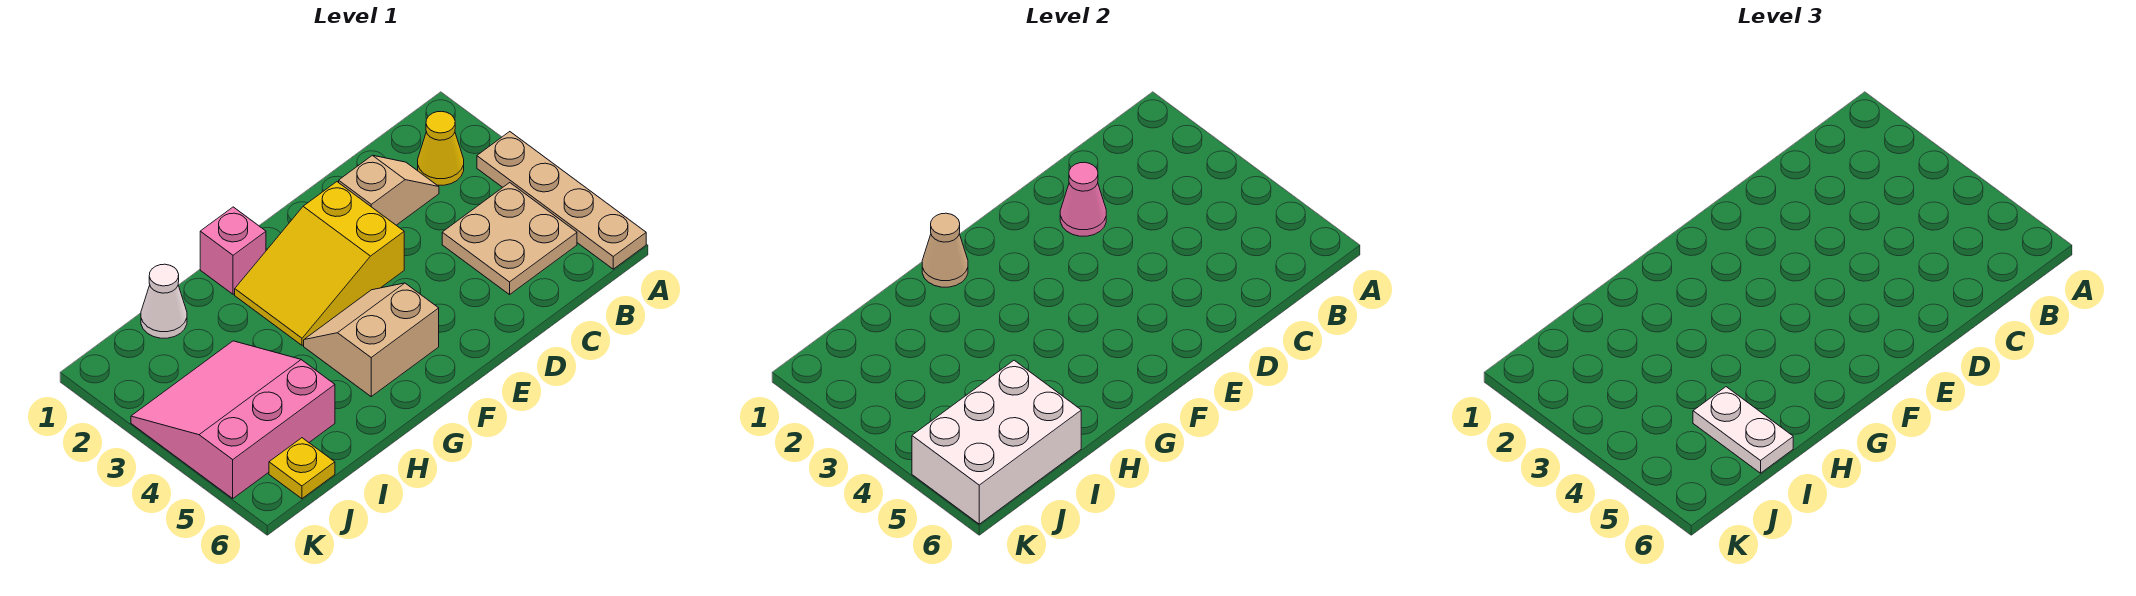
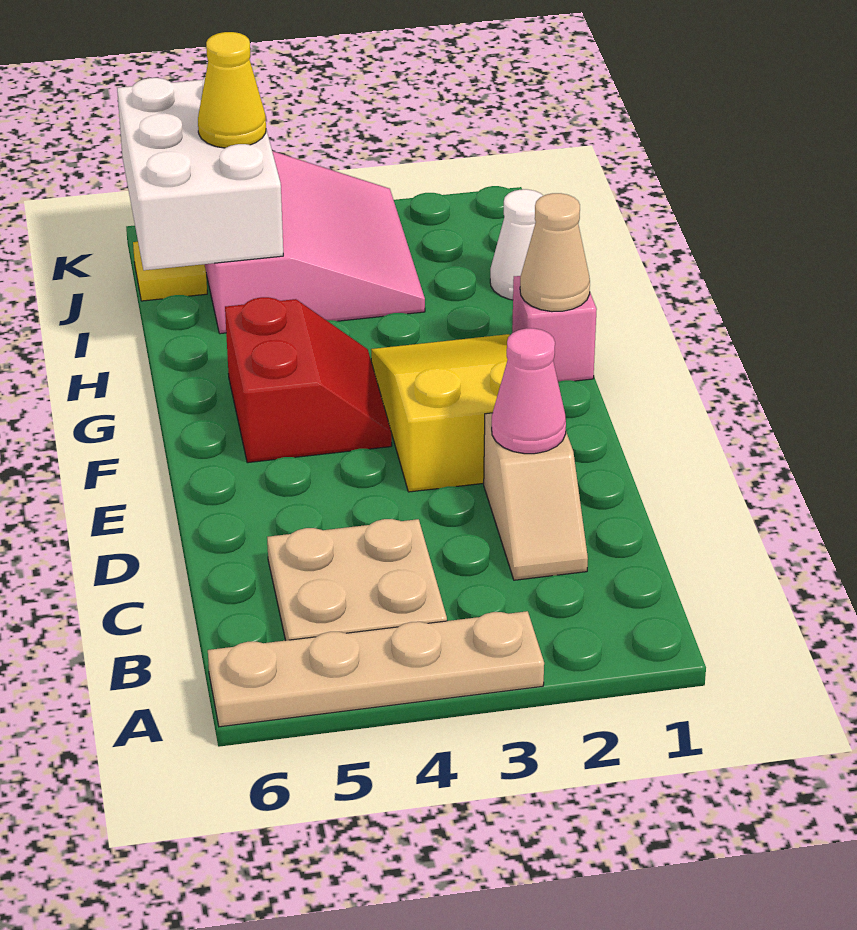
yellow 1x1 cone [418,111,464,185] -> yellow 1x1 cone moved to [198,32,266,148]
tan 2x2 slope [304,283,439,396] -> red 2x2 slope [225,297,392,463]
white 1x2 plate [1693,387,1793,473] -> none

